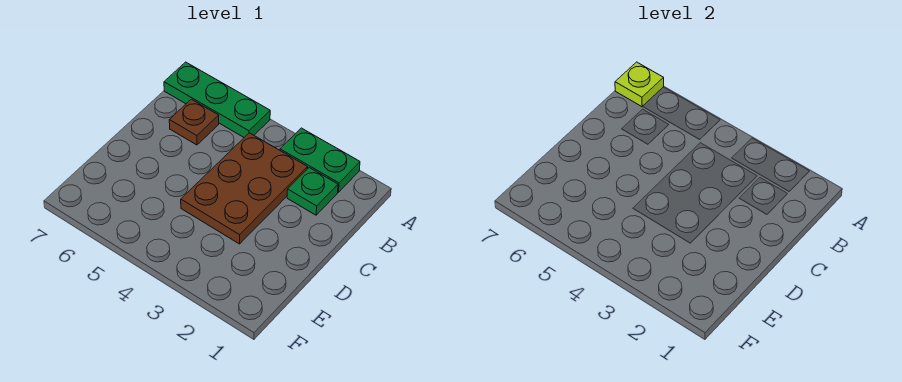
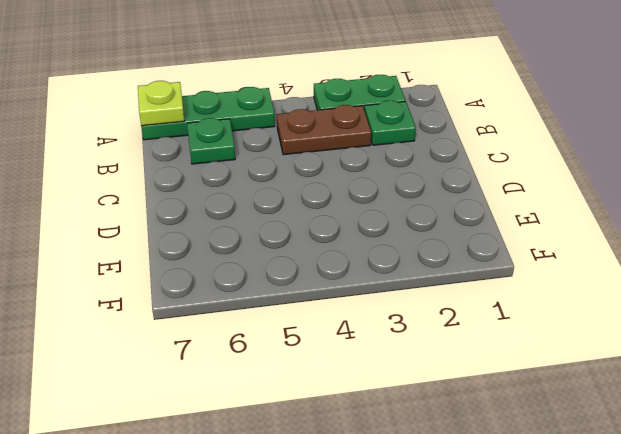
brown 2x3 plate [181,133,308,244] -> brown 1x2 plate [277,105,371,155]
brown 1x1 plate [169,99,219,145] -> green 1x1 plate [187,118,235,164]

